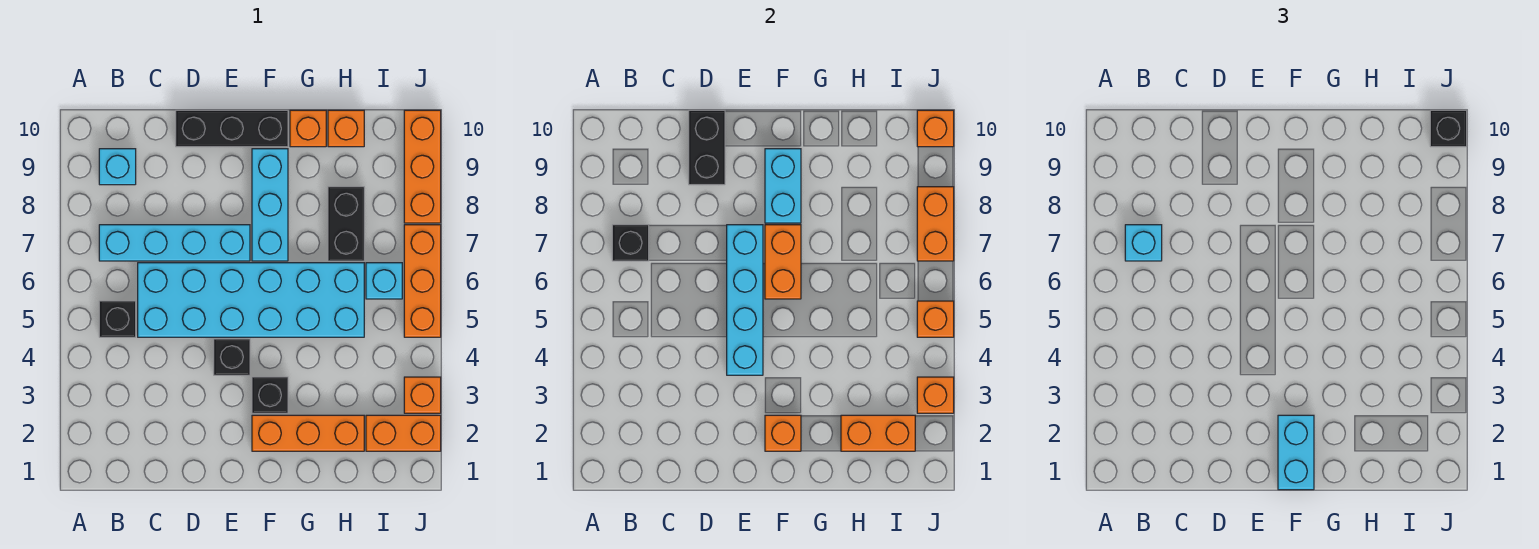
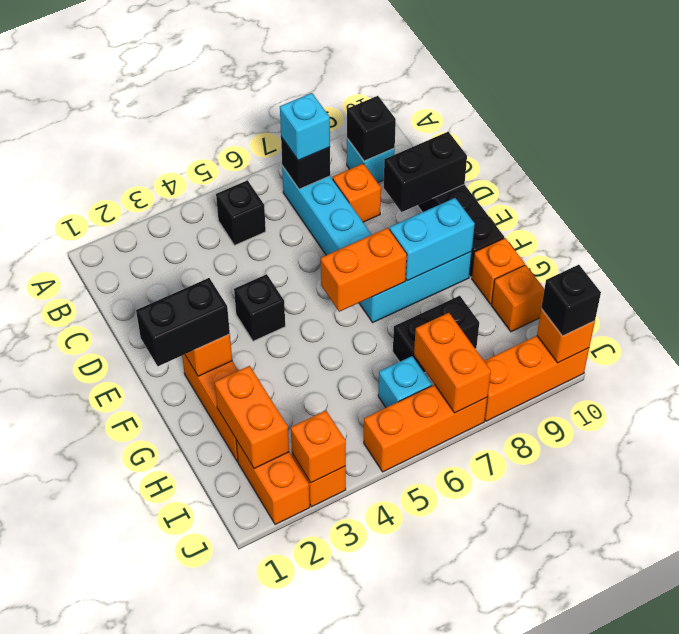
cyan 2x6 brick [138,263,364,337] -> none
cyan 1x4 brick [727,225,763,375] -> none
cyan 1x2 brick [1278,415,1314,490] -> black 1x2 brick [136,278,230,366]
black 1x1 brick [252,377,288,413] -> black 1x1 brick moved to [347,96,396,161]
orange 1x1 brick [917,301,954,337] -> orange 1x1 brick moved to [333,163,381,222]
orange 1x2 brick [917,187,954,261] -> orange 1x2 brick turned to [414,313,491,413]

